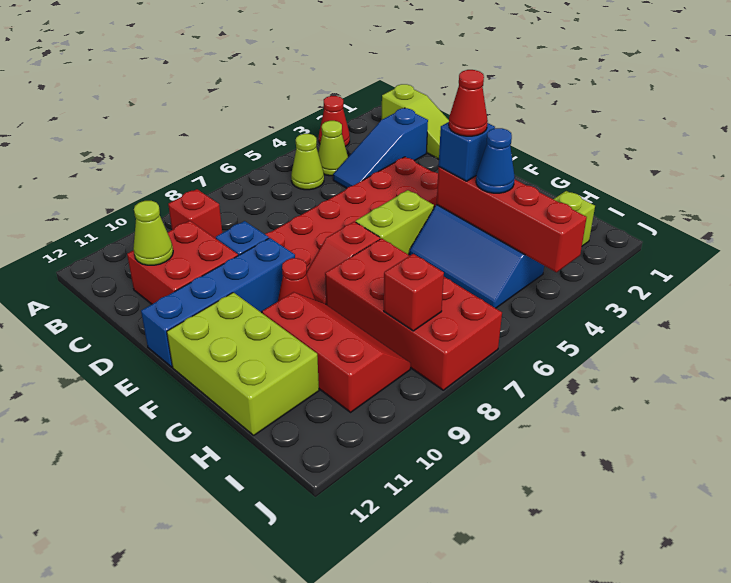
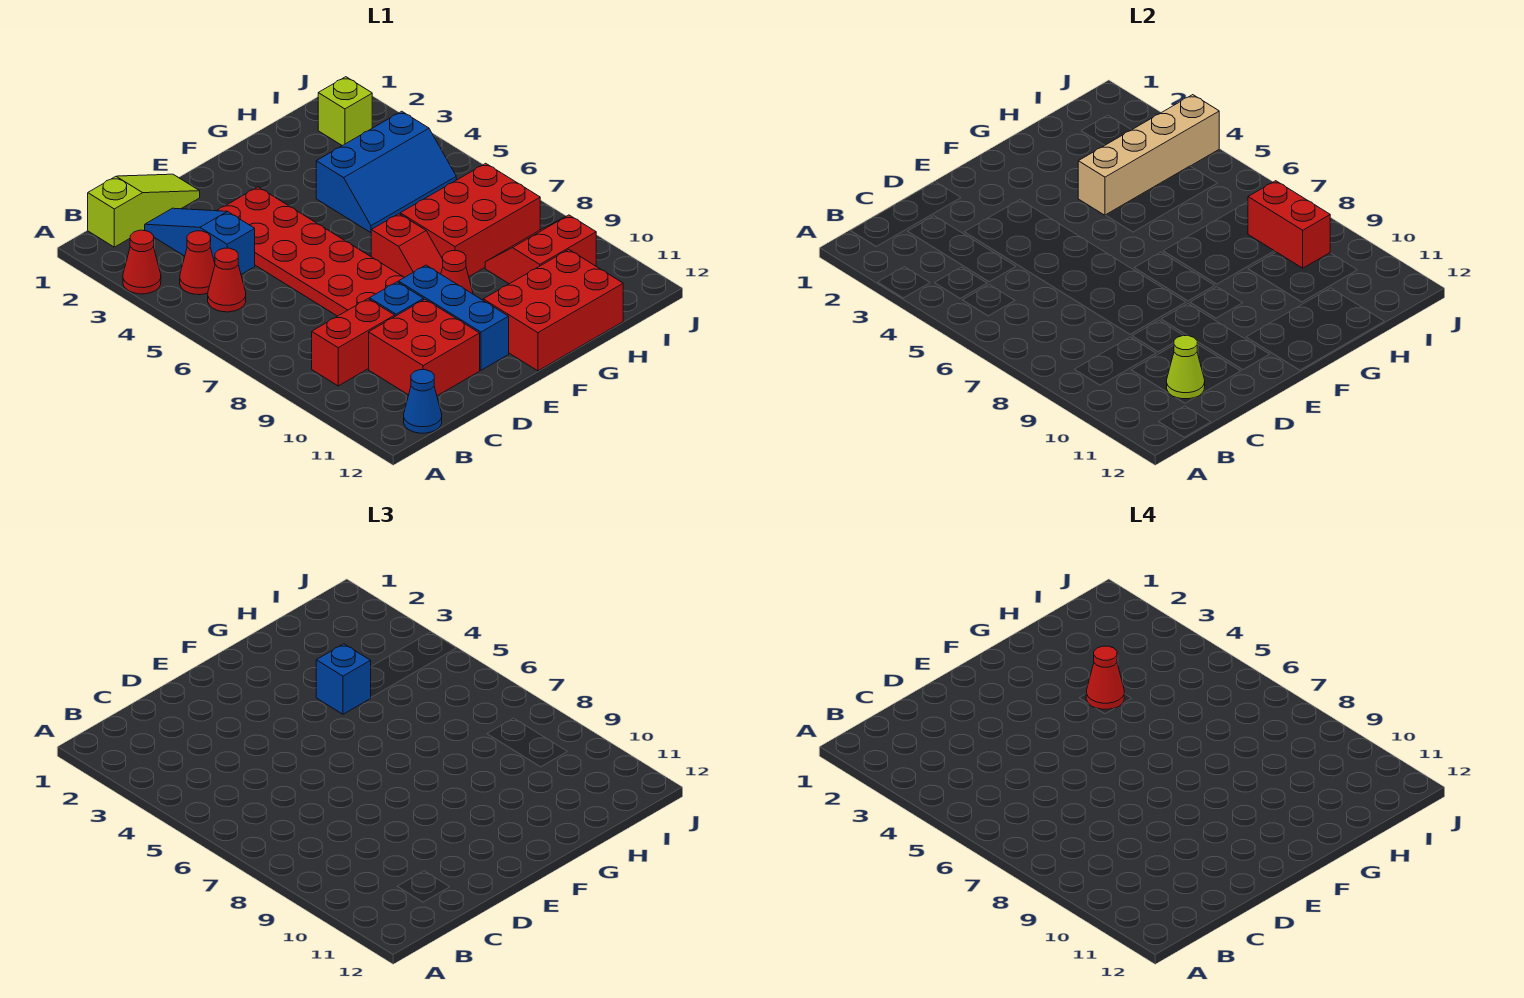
lime 1x1 cone [318,121,348,176] -> red 1x1 cone [180,231,215,295]
lime 1x1 cone [291,134,324,190] -> red 1x1 cone [208,248,246,312]
red 1x1 brick [168,189,222,238] -> red 1x2 brick [312,299,395,386]
blue 1x3 slope [333,108,428,188] -> blue 1x3 slope turned to [145,208,255,274]
blue 1x4 brick [141,238,295,367] -> blue 1x3 brick [398,265,509,370]
lime 1x2 brick [356,190,434,255] -> none
lime 2x3 brick [167,292,319,435] -> red 2x3 brick [483,250,623,371]
red 1x4 brick [437,167,587,272] -> tan 1x4 brick [1078,95,1219,215]
red 2x4 brick [325,238,502,390] -> red 2x3 brick [400,163,540,276]
red 2x3 slope [262,292,411,412] -> red 2x2 slope [485,215,596,284]
blue 1x1 cone [476,128,515,193] -> blue 1x1 cone moved to [404,370,442,433]
red 1x1 brick [384,254,444,331] -> red 1x2 brick [1248,181,1330,268]

